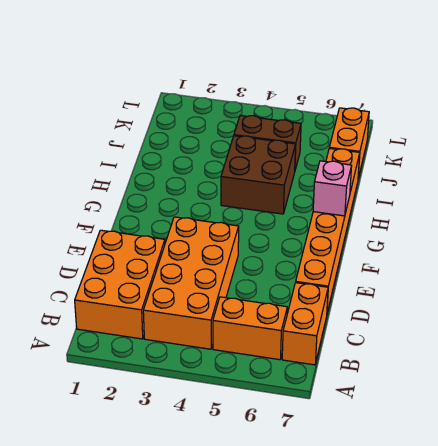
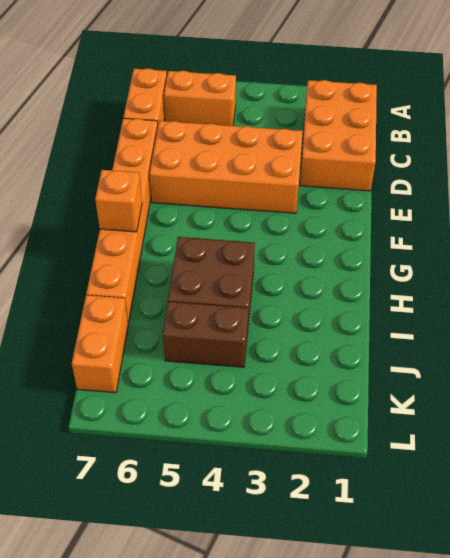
orange 2x4 brick [143,217,239,349] -> orange 2x4 brick turned to [150,121,303,213]
pink 1x1 brick [313,161,352,216] -> orange 1x1 brick [95,170,142,232]

